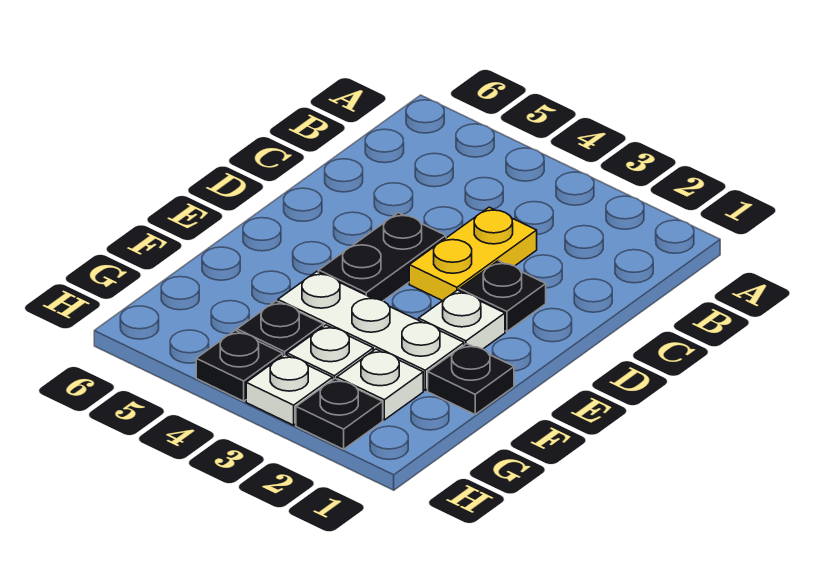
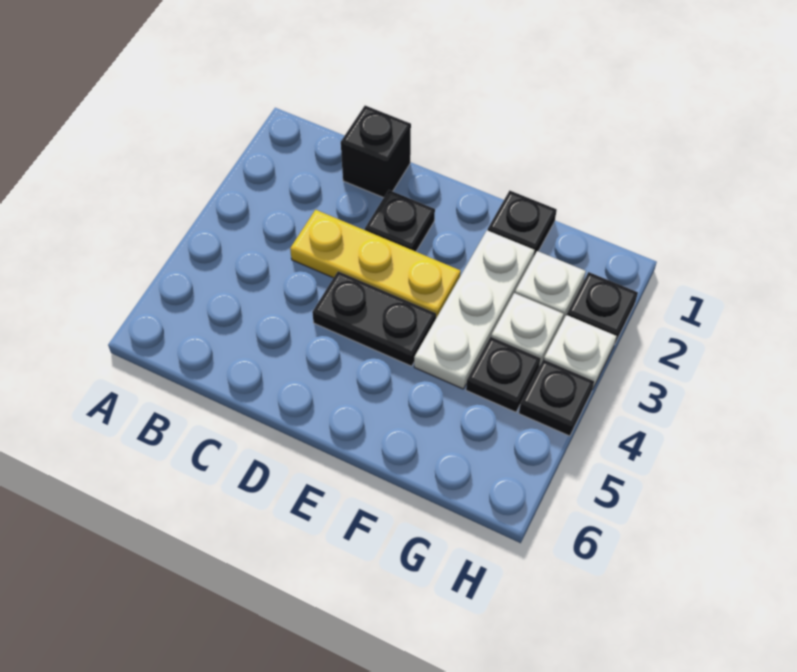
none -> black 1x1 brick [341,106,411,198]
yellow 1x2 plate [409,207,537,301] -> yellow 1x3 plate [290,210,461,318]
white 1x1 plate [419,290,505,349] -> none

